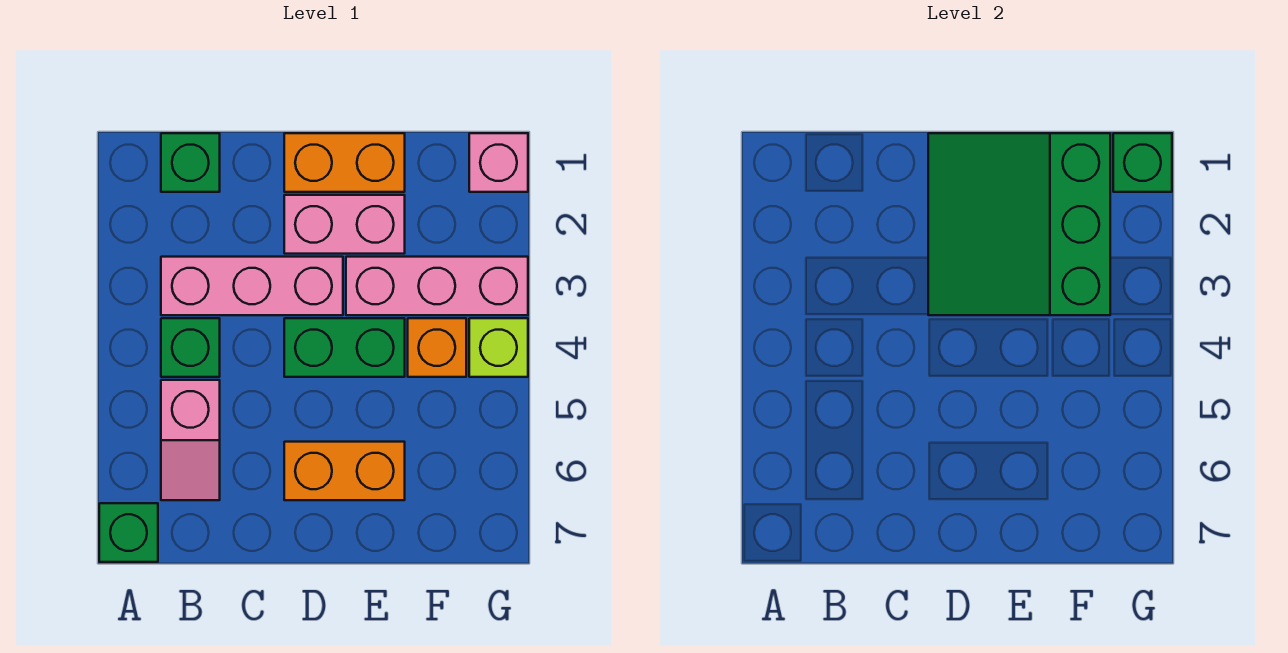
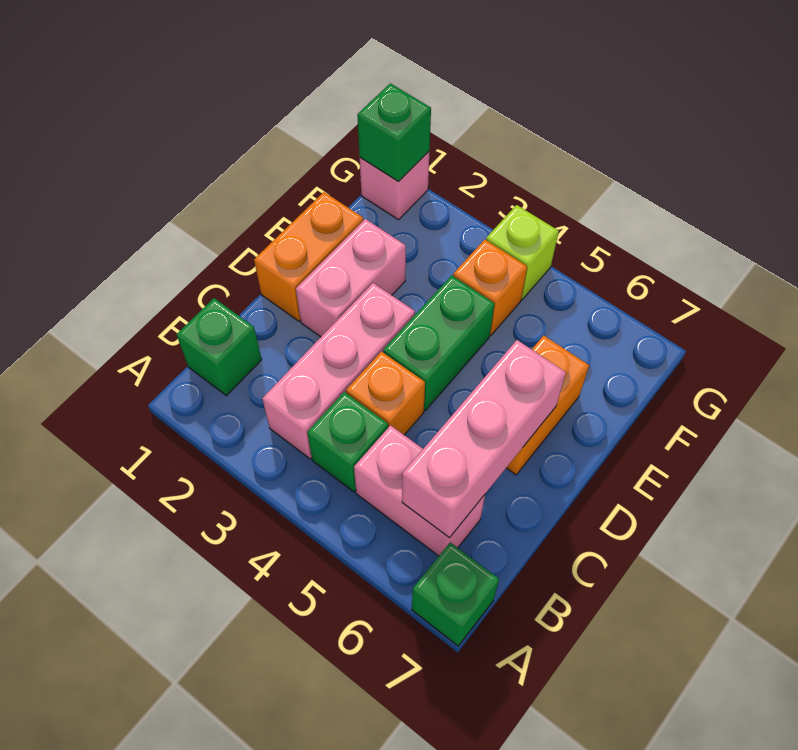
pink 1x2 slope [161,380,220,500] -> pink 1x2 brick [354,426,485,556]
none -> orange 1x1 brick [346,352,425,435]
green 3x3 slope [928,133,1110,315] -> none
pink 1x3 brick [346,257,528,315] -> pink 1x3 brick moved to [402,340,566,538]

